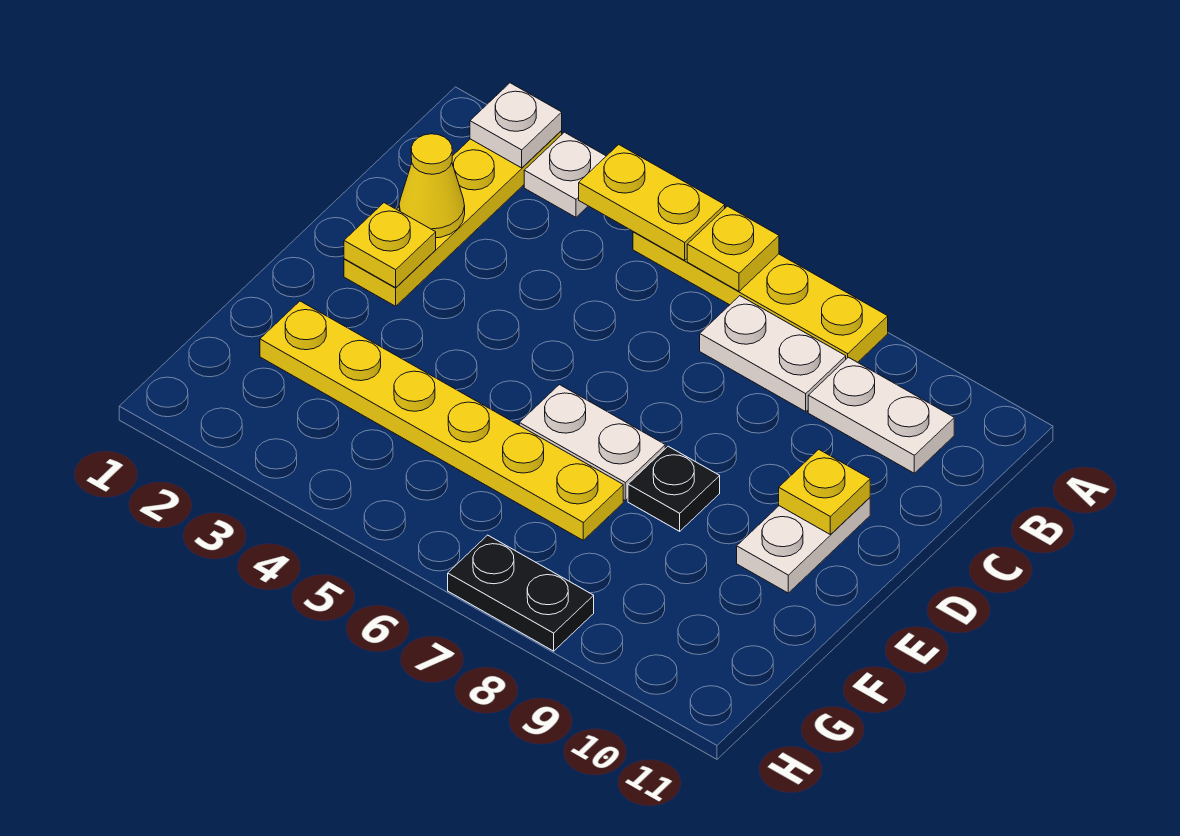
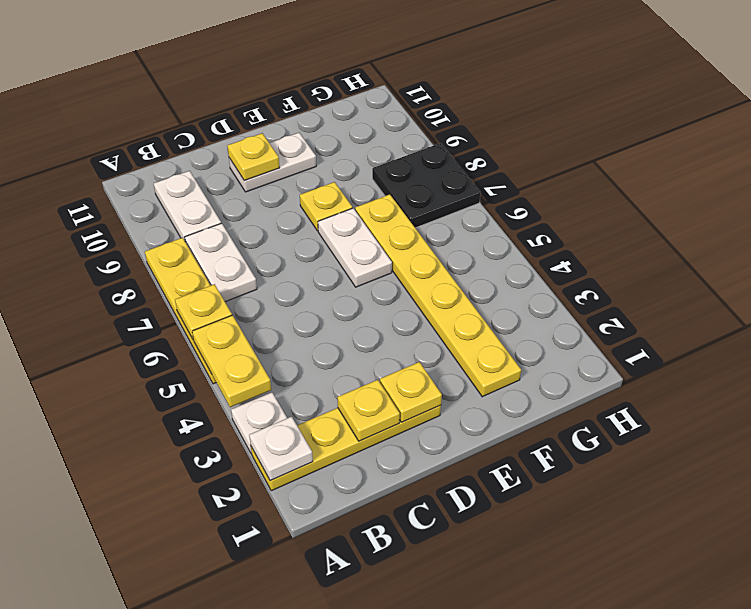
yellow 1x1 cone [399,134,465,238] -> yellow 1x1 plate [337,380,400,441]
black 1x1 plate [628,446,720,531] -> yellow 1x1 plate [300,182,352,231]
black 1x2 plate [448,535,594,651] -> black 2x2 plate [372,143,481,228]

